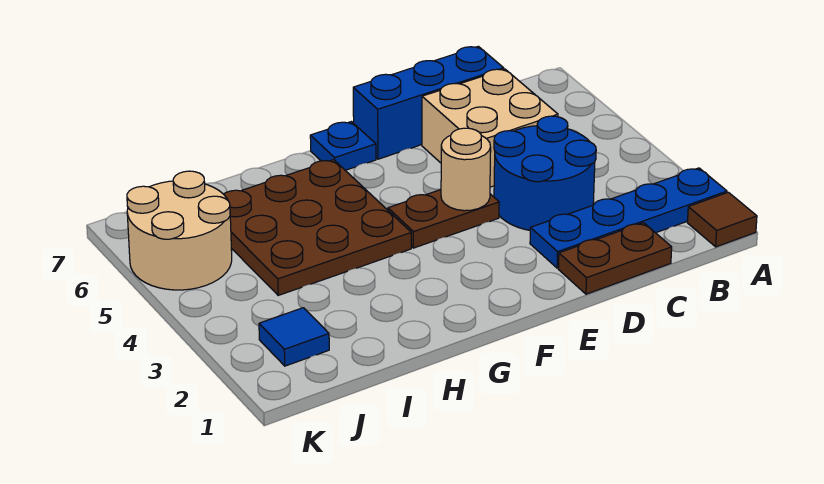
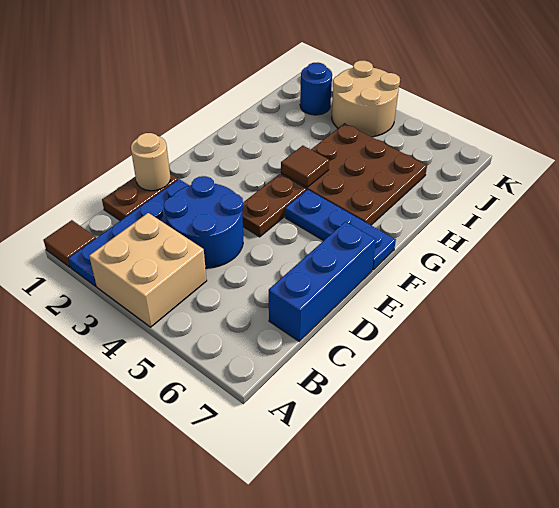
tan 2x2 brick [422,69,558,187] -> tan 2x2 brick moved to [89,213,207,327]
tan 1x1 round brick [441,128,491,211] -> tan 1x1 round brick moved to [131,133,170,191]
blue 1x1 plate [310,122,376,170] -> blue 1x3 plate [285,190,396,270]
none -> brown 1x1 tile [281,146,329,187]
blue 1x1 tile [259,308,329,366] -> blue 1x1 round brick [300,63,332,115]
tan 2x2 round brick [127,171,232,290] -> tan 2x2 round brick moved to [332,61,400,137]

